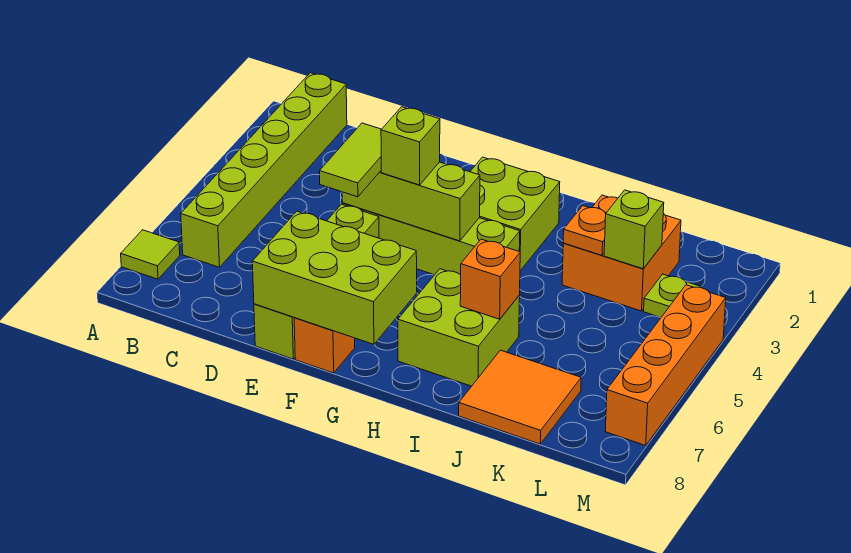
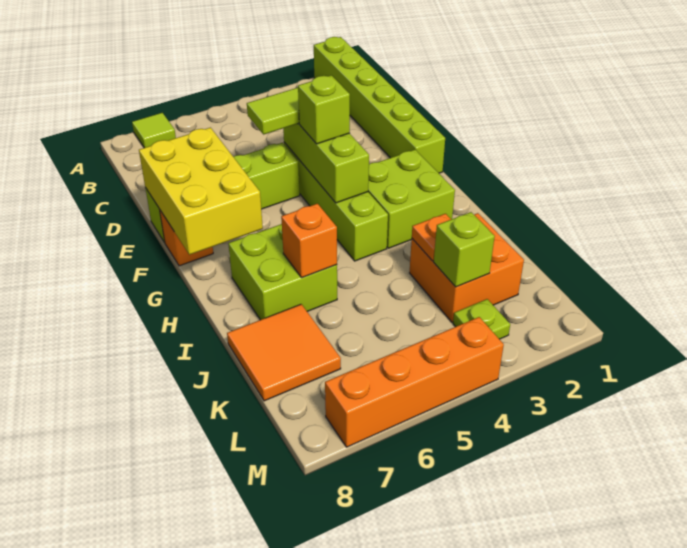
lime 1x6 brick [181,73,347,267] -> lime 1x6 brick turned to [314,37,445,173]
lime 2x3 brick [252,211,417,344] -> yellow 2x3 brick [139,128,263,255]

